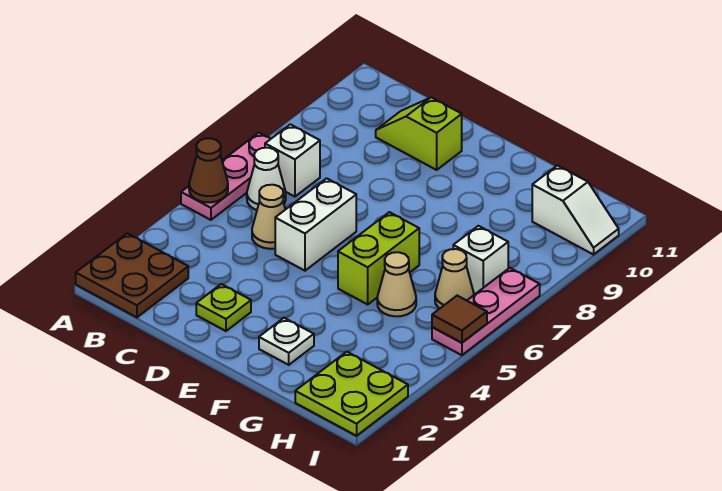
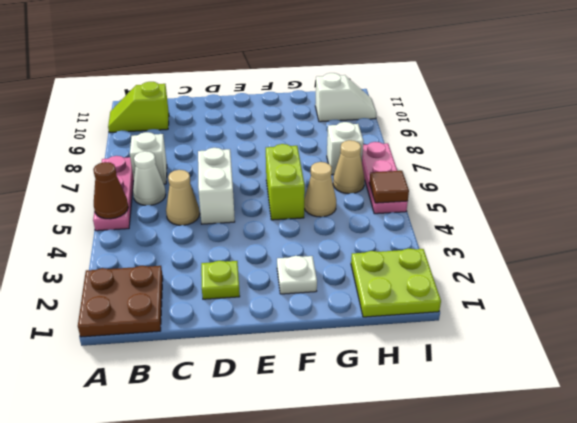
lime 1x2 slope [376,97,462,170] -> lime 1x2 slope moved to [108,82,169,133]

